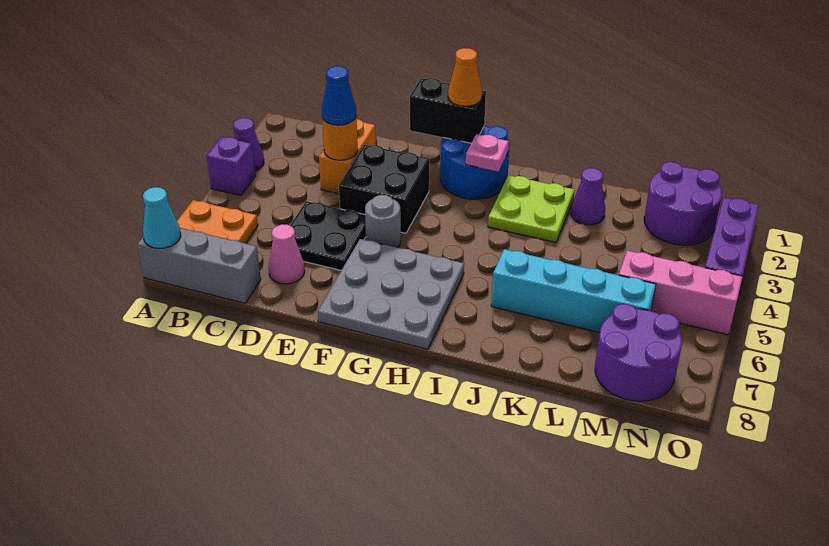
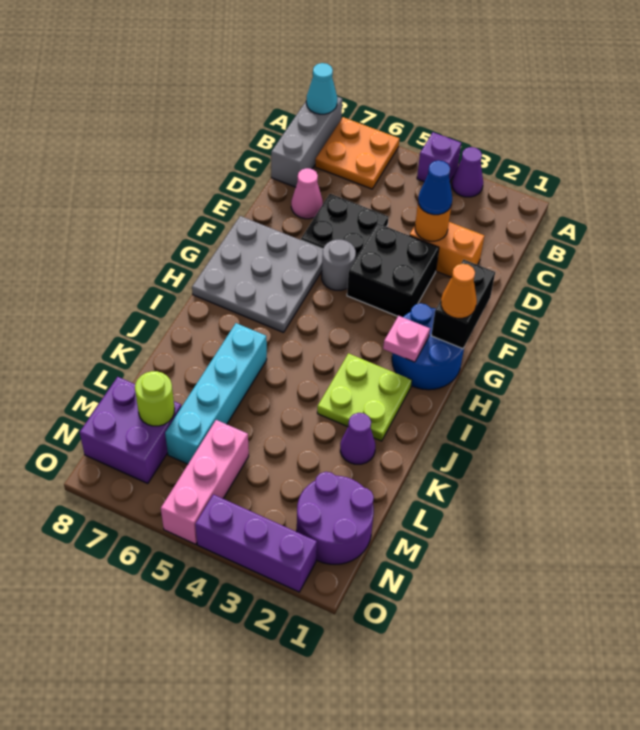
purple 2x2 round brick [595,304,682,401] -> purple 2x2 brick [80,377,181,484]
none -> lime 1x1 round brick [135,371,175,426]

